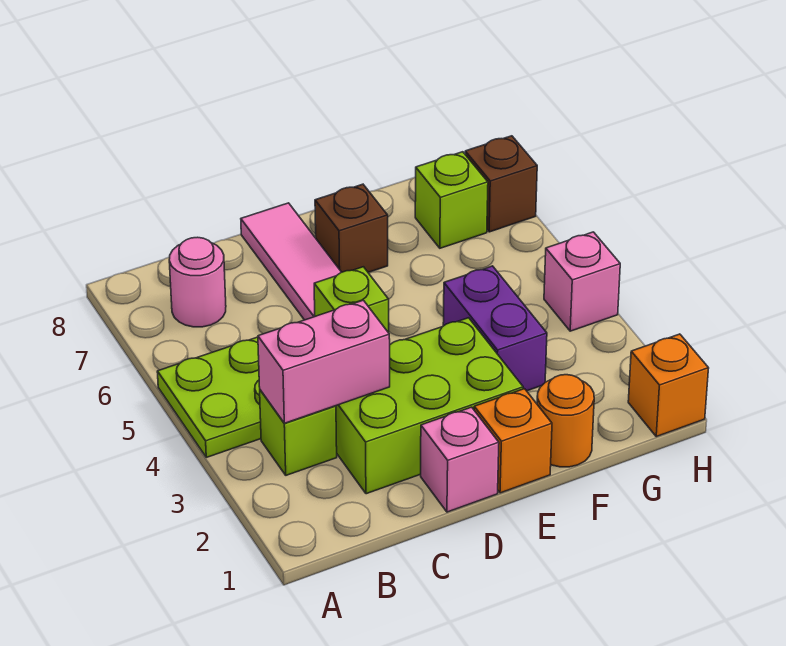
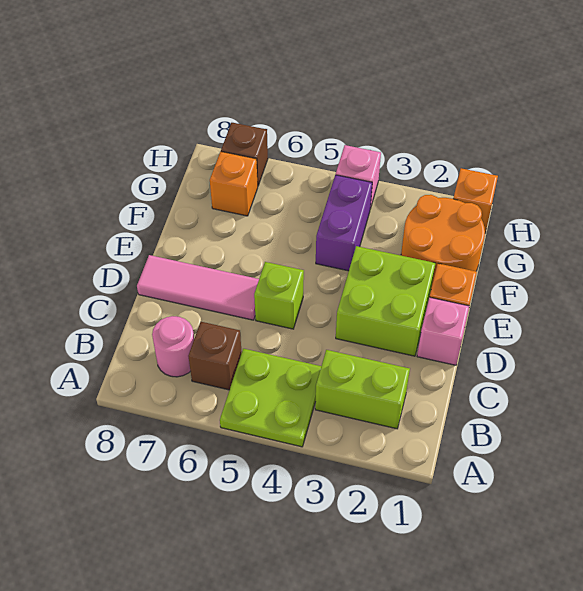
lime 1x1 brick [260,390,337,475] -> lime 1x2 brick [315,350,410,429]
pink 1x2 brick [258,300,390,423] -> none
lime 2x3 brick [336,318,523,494] -> lime 2x2 brick [336,246,435,356]
brown 1x1 brick [315,184,388,272] -> brown 1x1 brick moved to [188,322,242,390]
orange 1x1 round brick [537,375,594,467] -> orange 2x2 round brick [401,195,485,284]
purple 1x2 brick [443,266,547,391] -> purple 1x2 brick turned to [316,175,372,271]
lime 1x1 brick [415,152,488,248] -> orange 1x1 brick [210,152,258,216]

